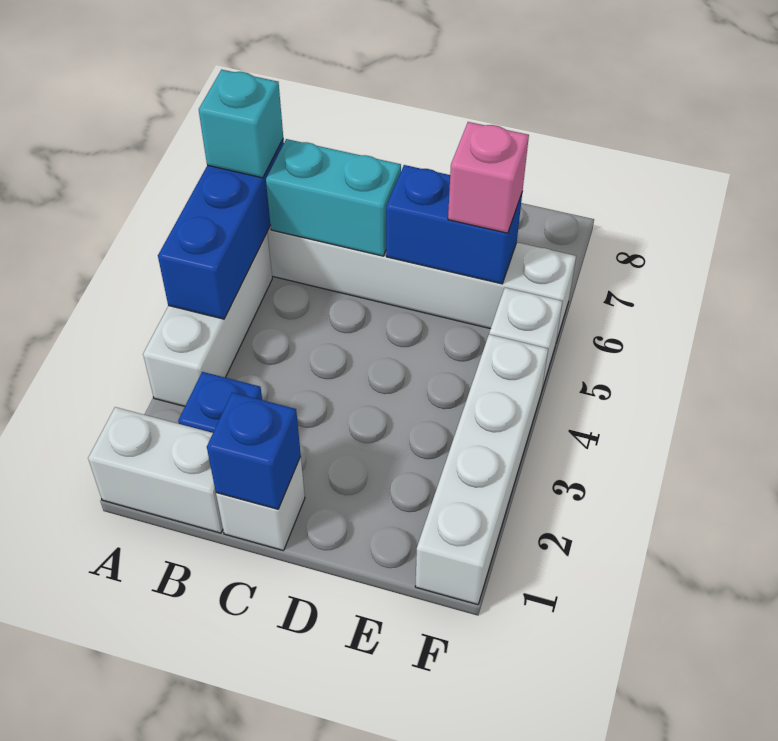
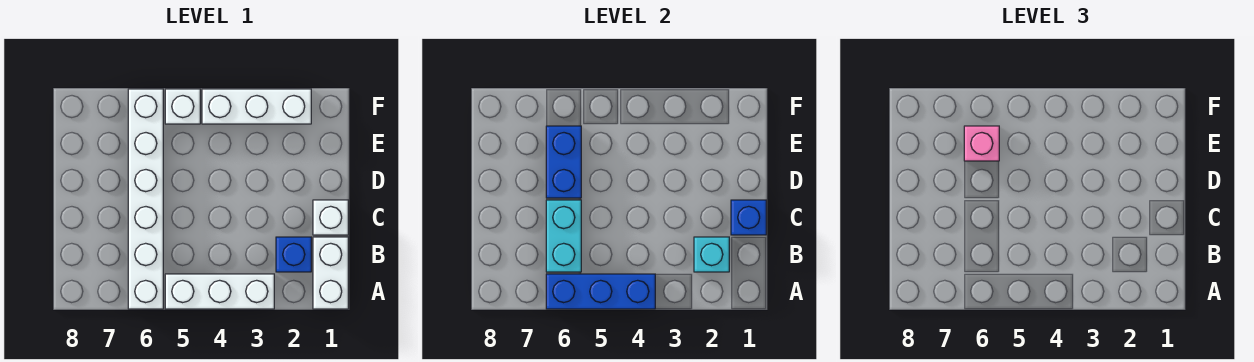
cyan 1x1 brick [199,70,283,178] -> cyan 1x1 brick moved to [694,237,729,272]
white 1x4 brick [415,334,548,605] -> white 1x3 brick [202,89,311,124]

